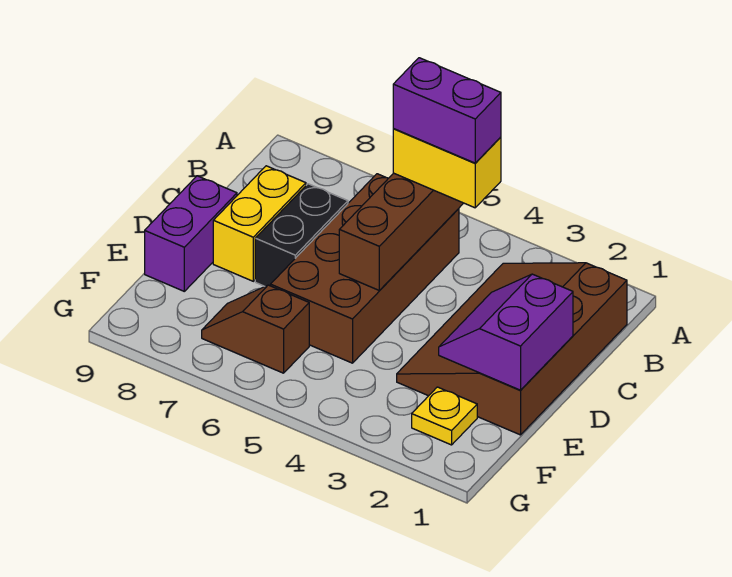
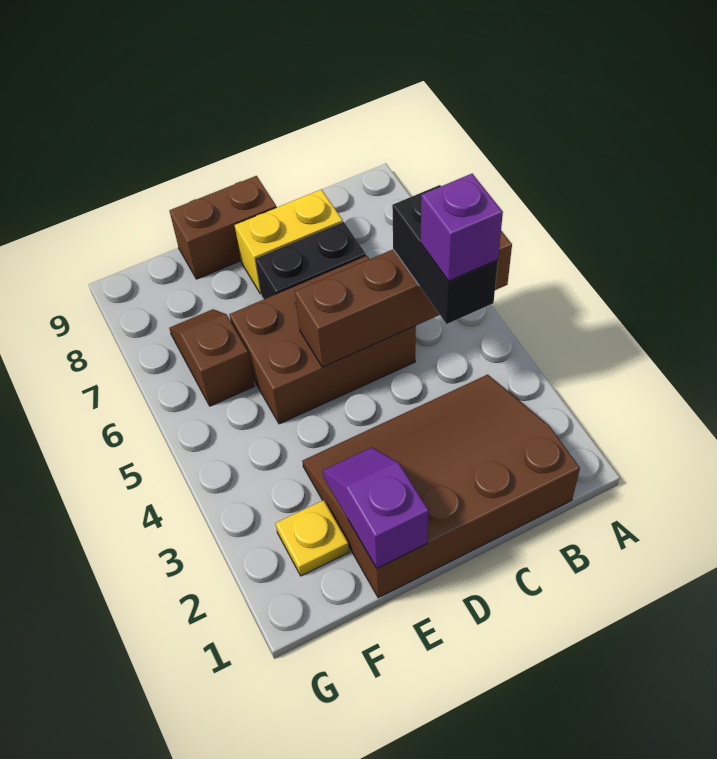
yellow 1x2 brick [393,129,501,208] -> black 1x2 brick [392,185,498,324]
purple 1x2 brick [393,58,501,163] -> purple 1x1 brick [421,174,503,281]
brown 2x4 brick [271,174,459,363] -> brown 2x3 brick [229,256,416,424]
purple 2x2 slope [439,274,573,390] -> purple 1x2 slope [323,448,429,568]
purple 1x2 brick [145,176,237,291] -> brown 1x2 brick [169,176,276,279]

